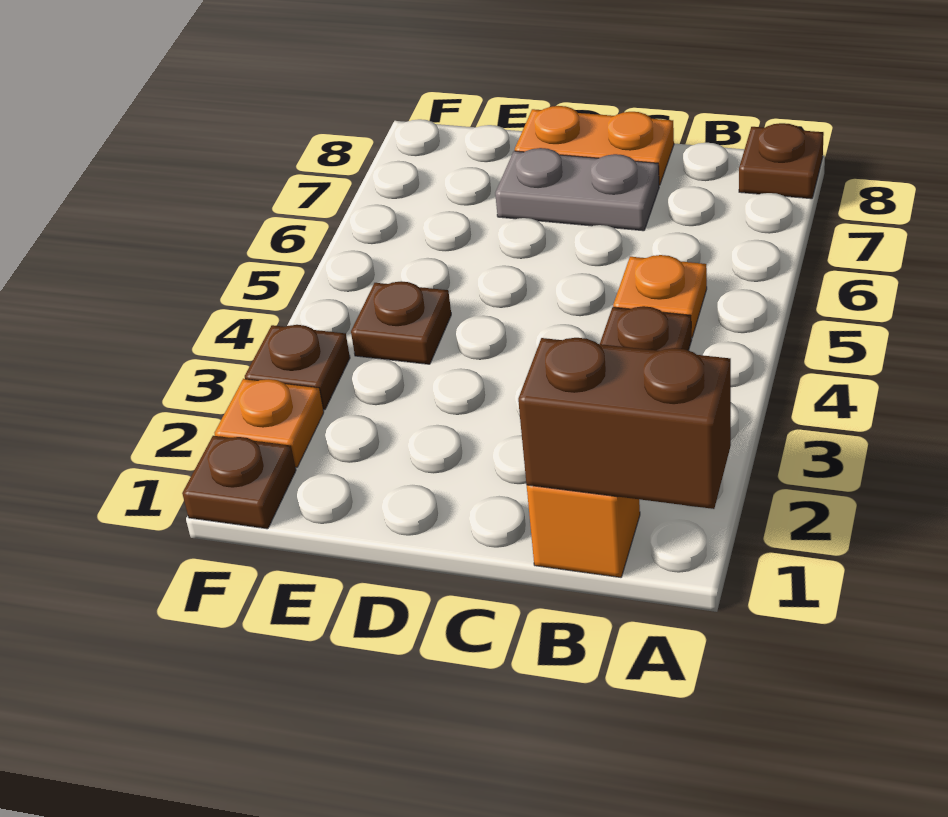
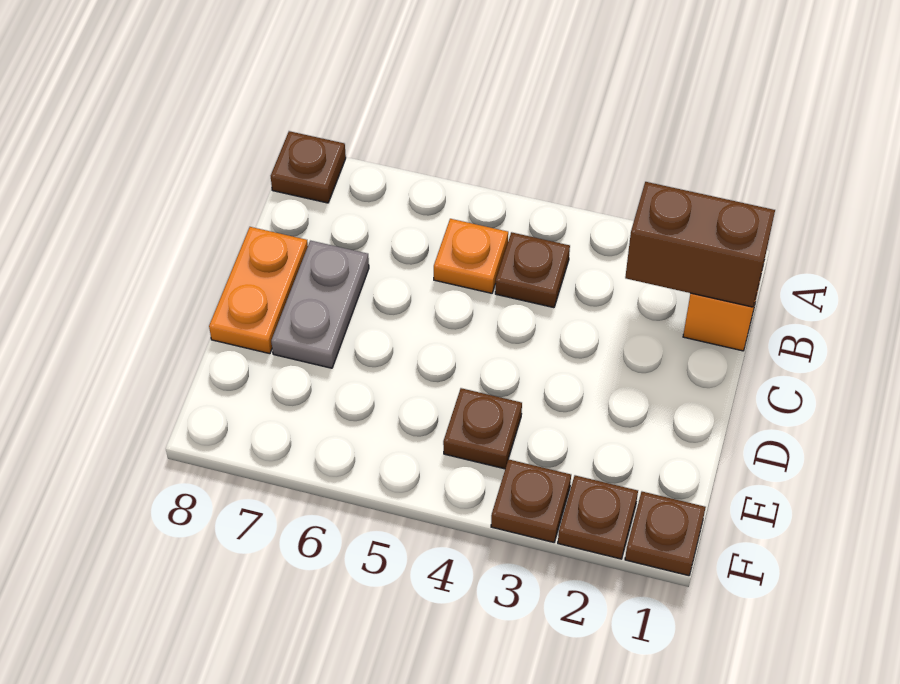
brown 1x2 brick [518,338,731,509] -> brown 1x2 brick turned to [625,182,775,307]
orange 1x1 plate [215,379,324,467] -> brown 1x1 plate [558,475,638,559]

